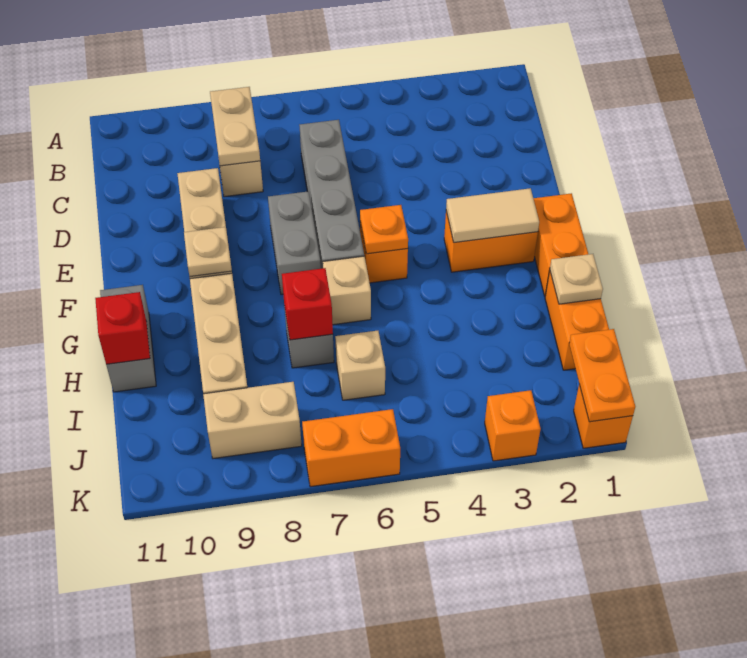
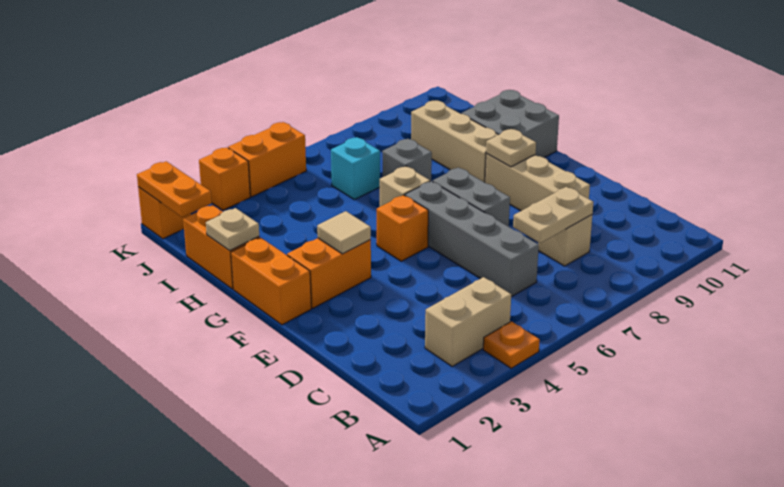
tan 1x2 plate [210,87,260,166] -> tan 1x2 plate turned to [513,187,593,243]
tan 1x2 tile [446,188,539,243] -> tan 1x1 tile [317,211,371,254]
orange 1x1 plate [360,205,408,254] -> orange 1x1 plate moved to [483,321,540,368]
grey 1x2 brick [100,285,156,392] -> grey 2x2 brick [461,90,559,158]
red 1x1 brick [282,268,333,340] -> none
red 1x1 brick [95,292,150,365] -> none
tan 1x1 brick [335,331,385,400] -> cyan 1x1 brick [331,137,380,200]
tan 1x2 brick [203,382,302,459] -> tan 1x2 brick moved to [425,277,511,367]
orange 1x2 brick [302,409,400,487] -> orange 1x2 brick moved to [228,122,306,197]

